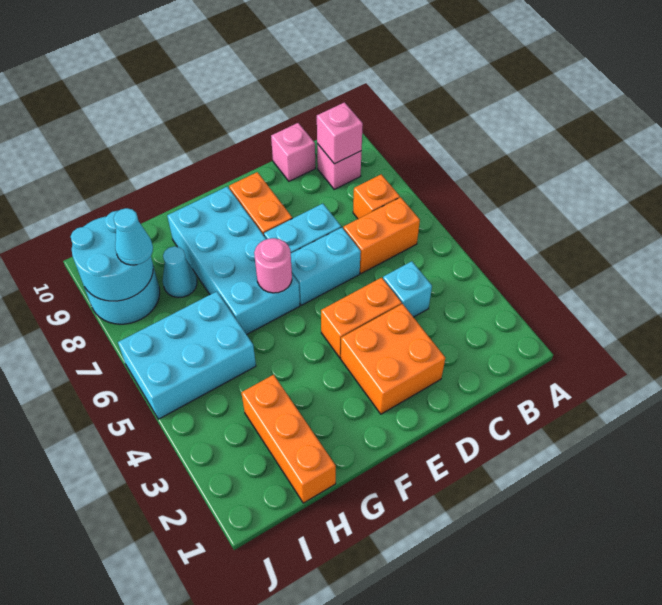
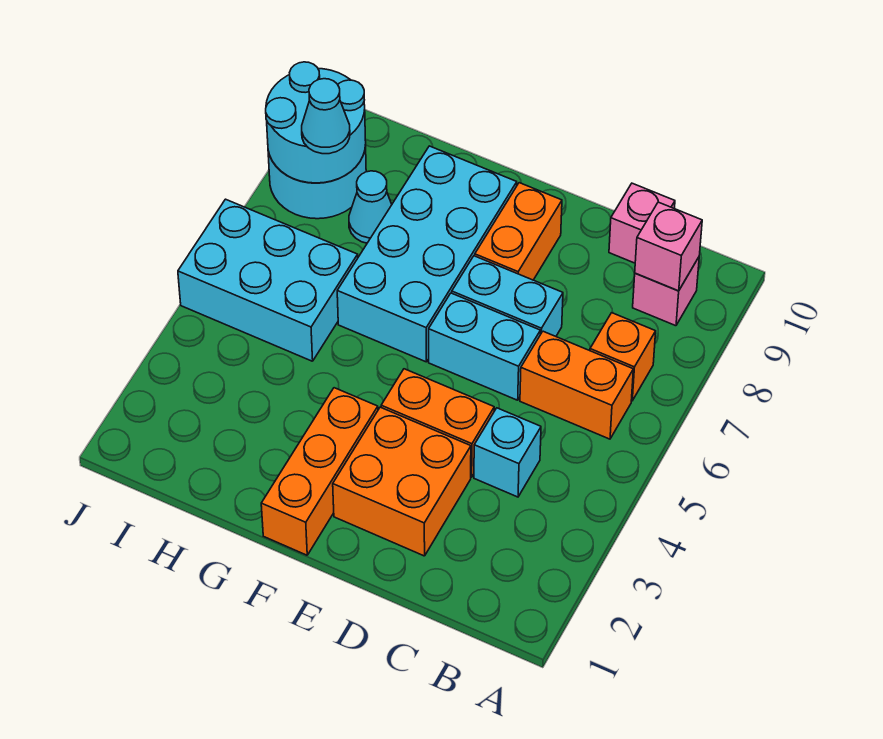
pink 1x1 round brick [254,238,292,293] -> none
orange 1x3 brick [241,375,336,503] -> orange 1x3 brick moved to [261,388,378,555]

